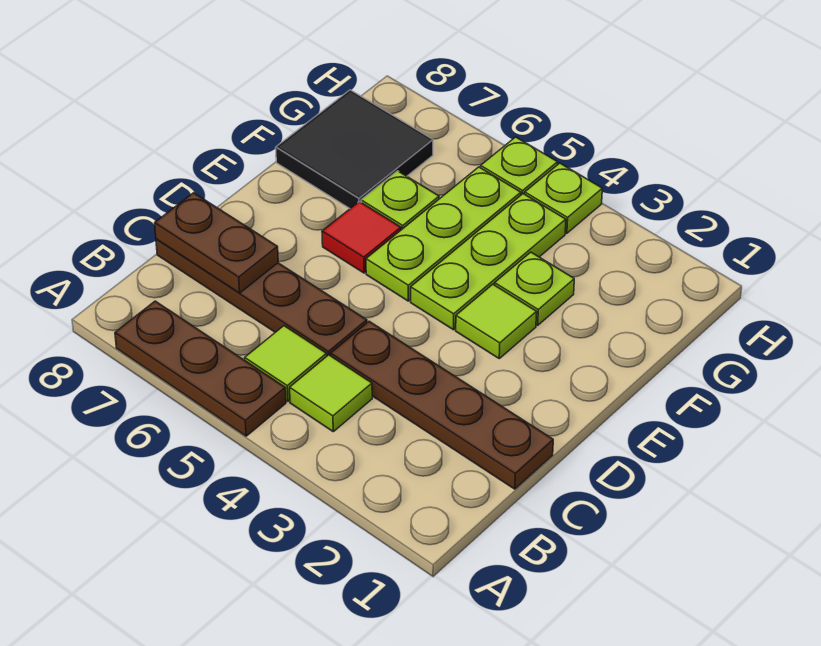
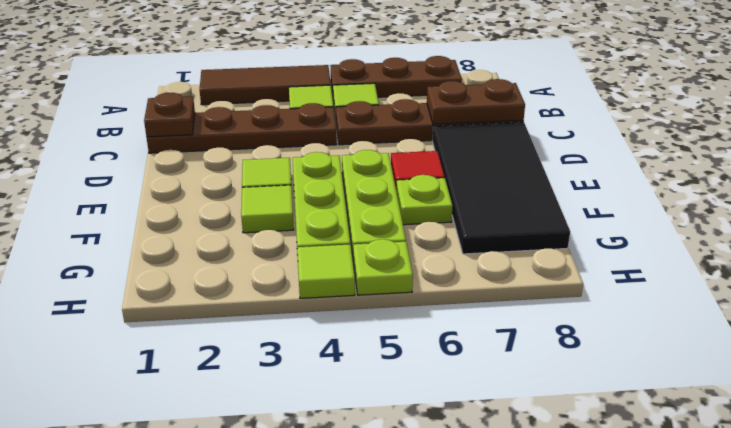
none -> brown 1x3 tile [200,65,331,105]
none -> brown 1x1 plate [144,93,195,137]
lime 1x1 plate [495,252,574,325] -> lime 1x1 tile [241,185,294,233]
black 2x2 tile [276,90,433,208] -> black 2x4 tile [432,122,570,254]
lime 1x1 plate [525,163,602,233] -> lime 1x1 tile [297,244,355,298]

